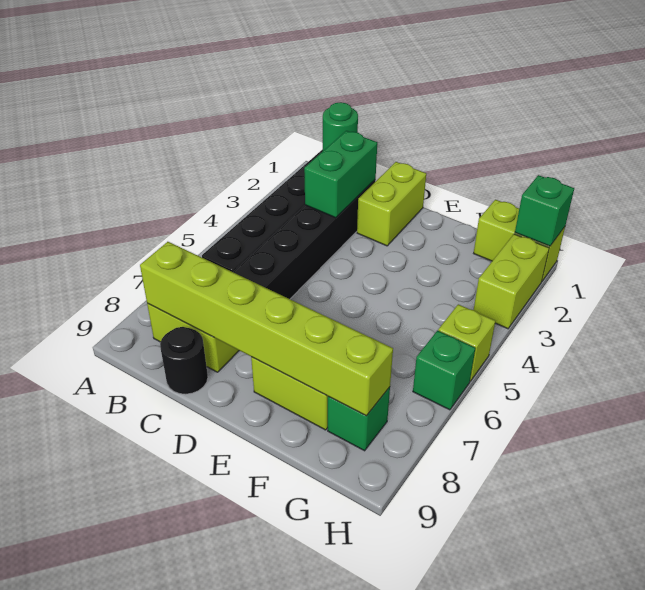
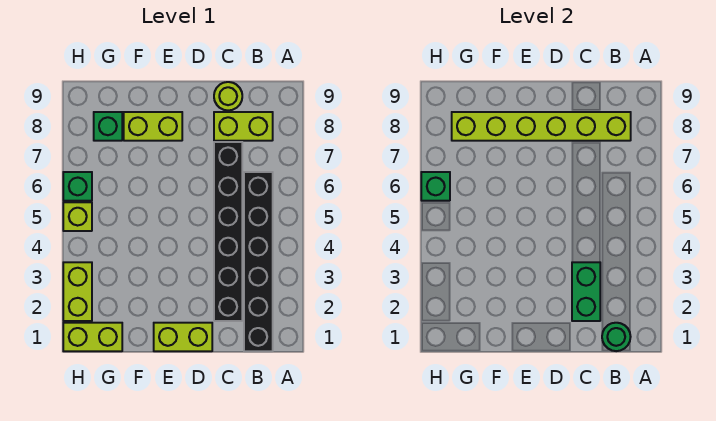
black 1x1 round brick [160,327,208,394] -> lime 1x1 round brick [214,82,242,111]
lime 1x2 brick [357,162,426,246] -> lime 1x2 brick turned to [154,323,212,351]
green 1x1 brick [515,175,574,246] -> green 1x1 brick moved to [421,172,450,201]

